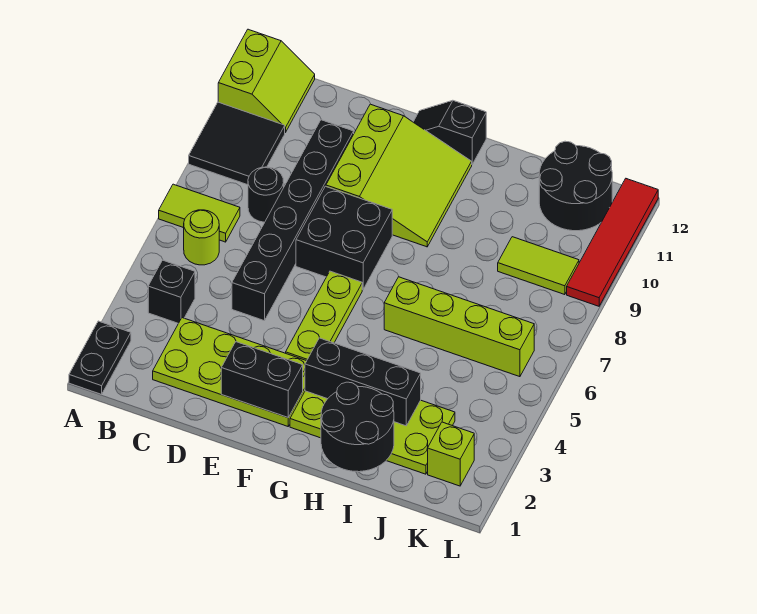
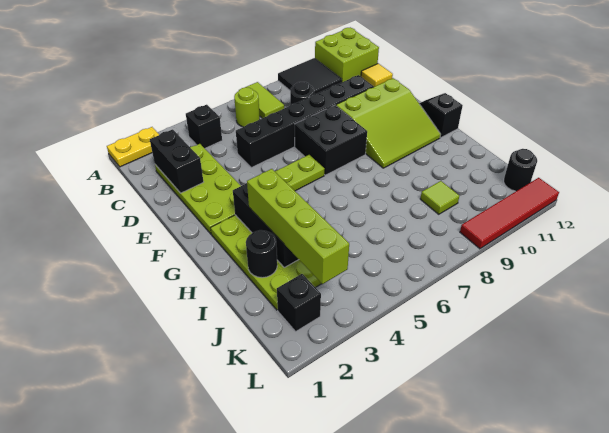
black 1x2 plate [69,321,131,394] -> yellow 1x2 plate [107,127,159,167]
lime 2x2 slope [218,29,315,133] -> lime 2x2 brick [315,28,379,82]
none -> yellow 1x1 tile [361,64,393,87]
black 1x2 brick [221,342,303,417] -> black 1x2 brick moved to [150,129,203,193]
black 2x2 round brick [321,382,394,472] -> black 1x1 round brick [246,230,277,278]
lime 1x4 brick [384,277,534,377] -> lime 1x4 brick moved to [247,169,349,284]
lime 1x2 tile [498,237,579,295] -> lime 1x1 tile [420,181,459,214]
black 2x2 round brick [539,141,612,231] -> black 1x1 round brick [504,149,537,191]
lime 1x1 brick [428,422,474,486] -> black 1x1 brick [277,274,321,331]

